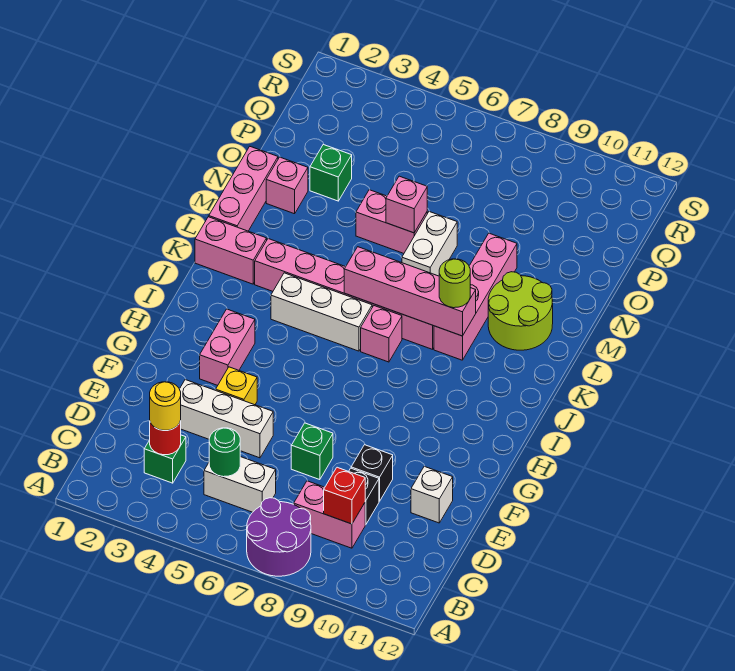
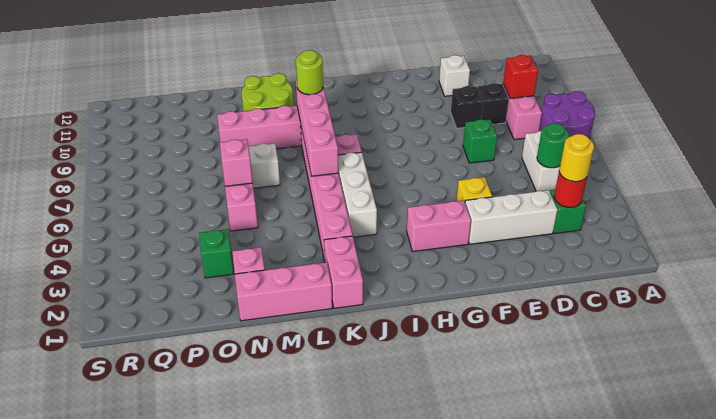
white 1x3 brick [180,380,273,458] -> white 1x3 brick turned to [465,190,558,244]

